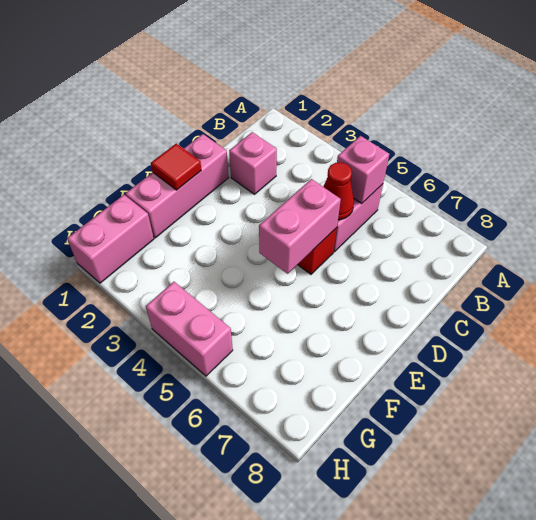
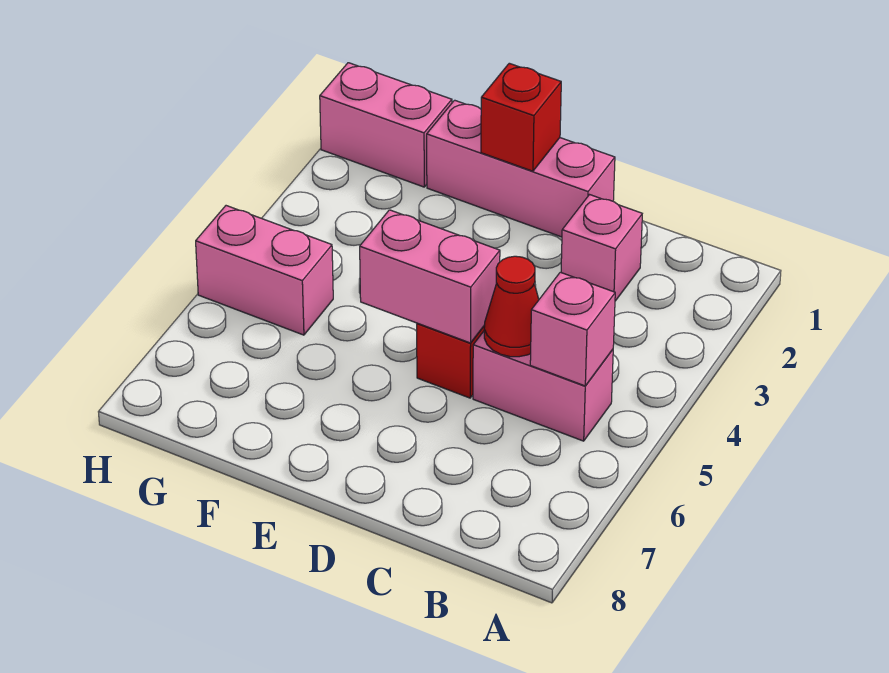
red 1x1 tile [151,144,201,190] -> red 1x1 brick [481,63,561,171]
pink 1x2 brick [146,282,233,376] -> pink 1x2 brick turned to [196,206,333,335]

